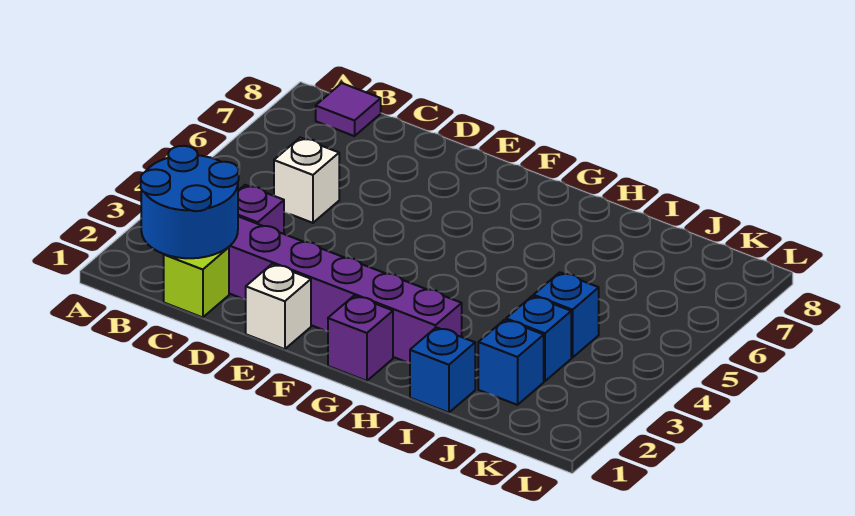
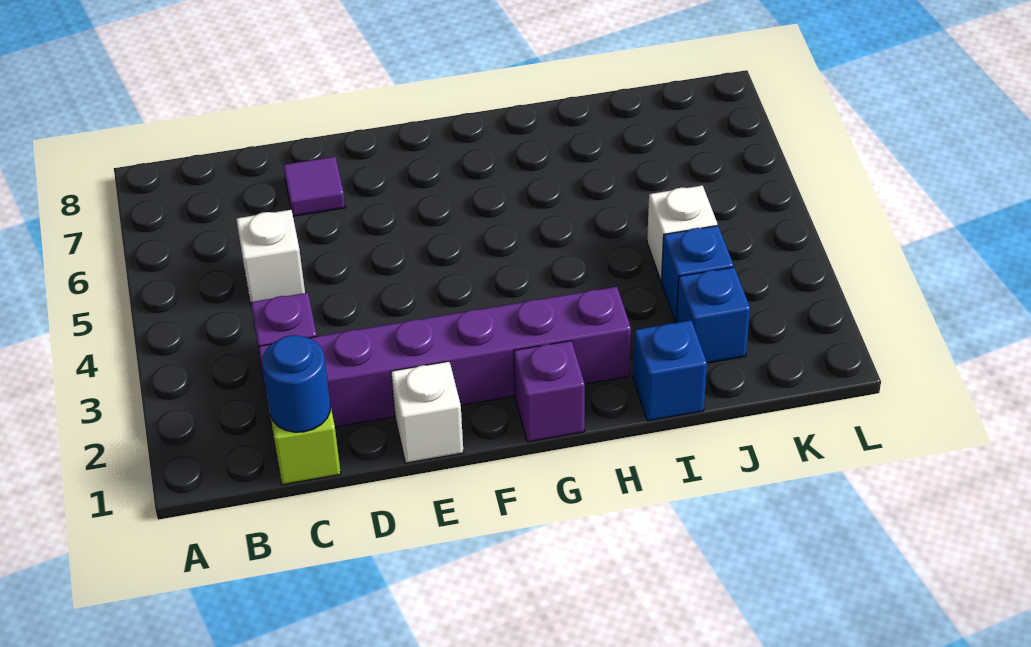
blue 2x2 round brick [141,146,239,258] -> blue 1x1 round brick [262,335,330,432]
purple 1x1 tile [316,83,381,136] -> purple 1x1 tile moved to [283,157,345,216]
blue 1x1 brick [534,272,599,358] -> white 1x1 brick [647,185,717,281]

